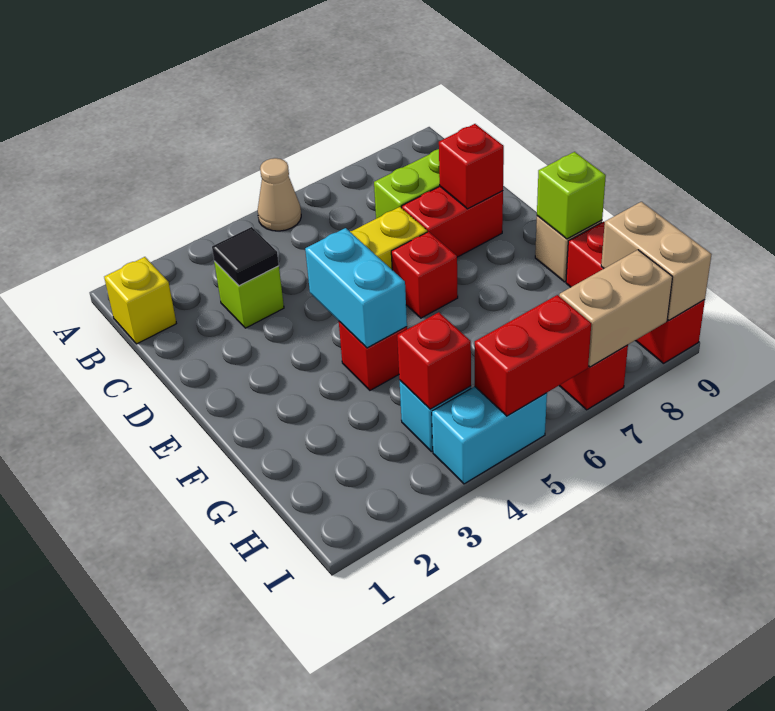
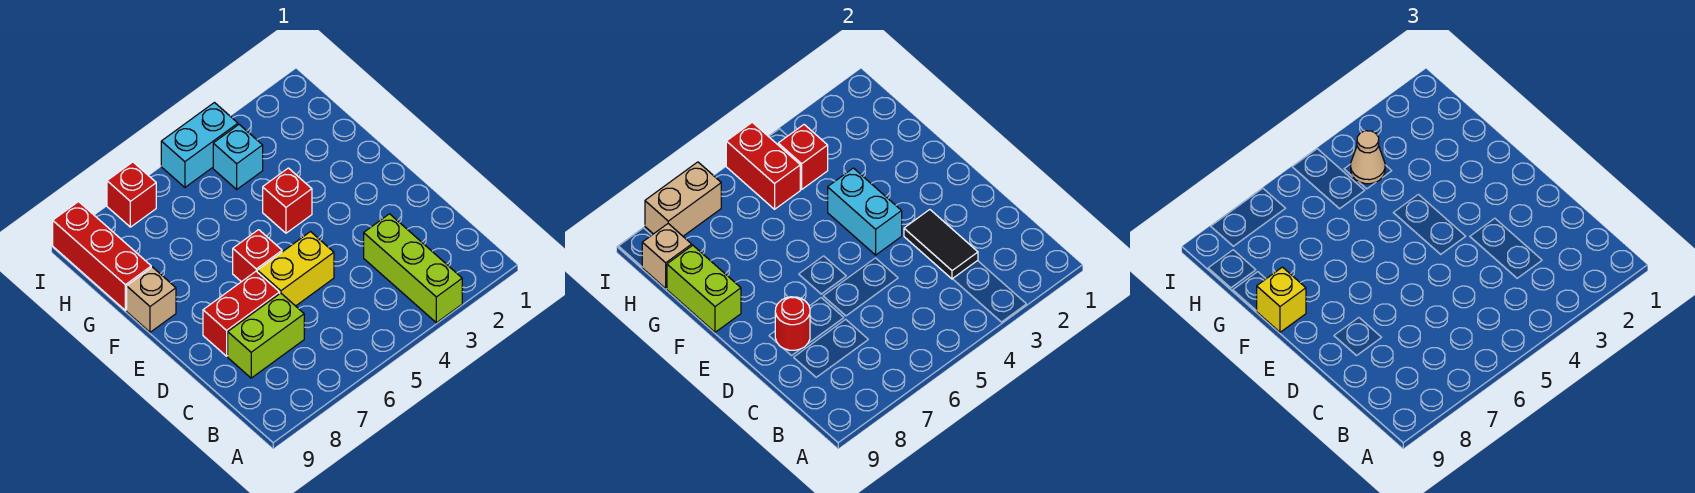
tan 1x1 cone [258,158,301,231] -> tan 1x1 cone moved to [1351,131,1385,184]
yellow 1x1 brick [104,257,176,344] -> yellow 1x1 brick moved to [1257,267,1306,332]
lime 1x1 brick [214,261,284,328] -> lime 1x3 brick [364,214,462,323]
black 1x1 tile [212,227,279,286] -> black 1x2 tile [904,210,978,279]
red 1x1 brick [439,124,504,209] -> red 1x1 round brick [775,297,810,350]
lime 1x1 brick [537,152,606,239] -> lime 1x2 brick [667,245,741,332]
tan 1x2 brick [601,202,712,320] -> tan 1x1 brick [642,224,692,288]
red 1x2 brick [475,295,591,416] -> red 1x2 brick turned to [726,122,800,209]

